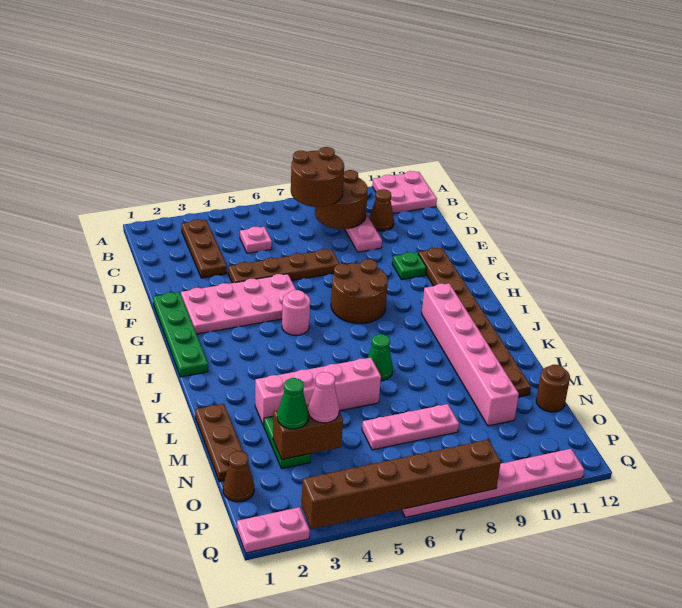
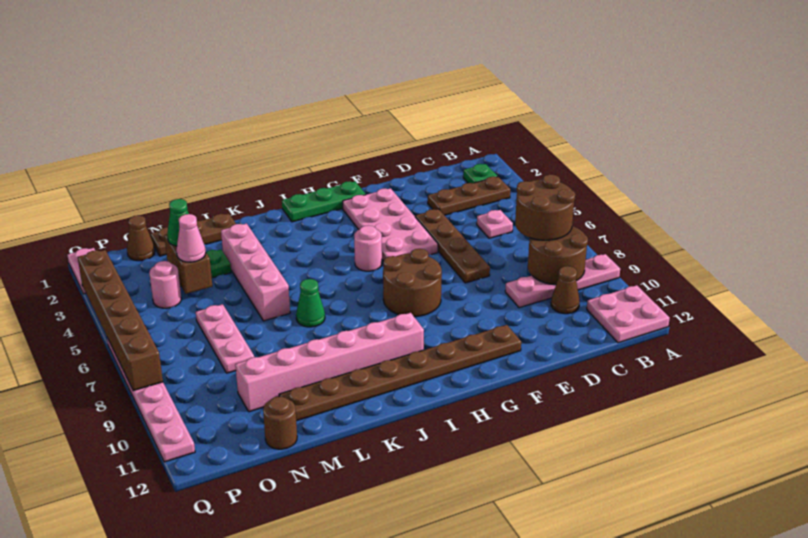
green 1x4 plate [153,292,208,377] -> green 1x3 plate [282,181,366,222]
green 1x1 plate [392,252,426,280] -> green 1x1 plate moved to [463,164,498,183]
none -> pink 1x1 round brick [149,261,181,308]

